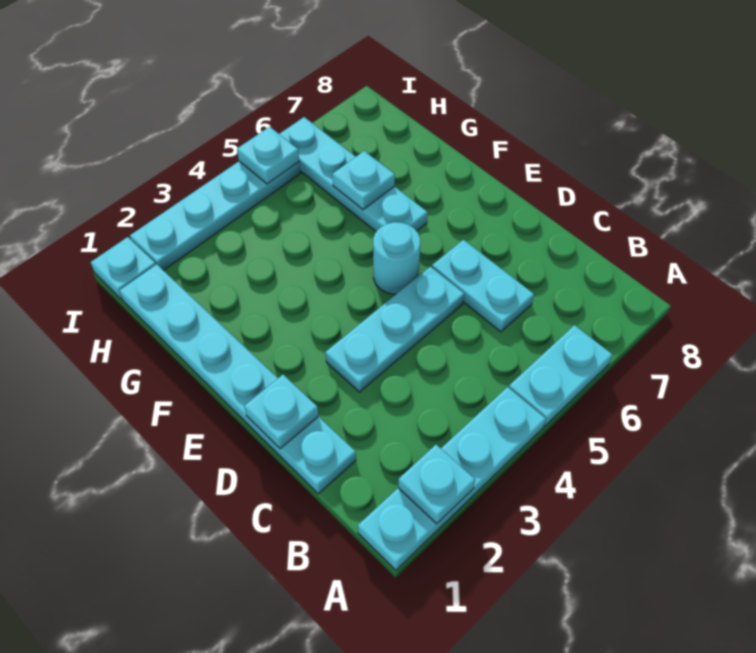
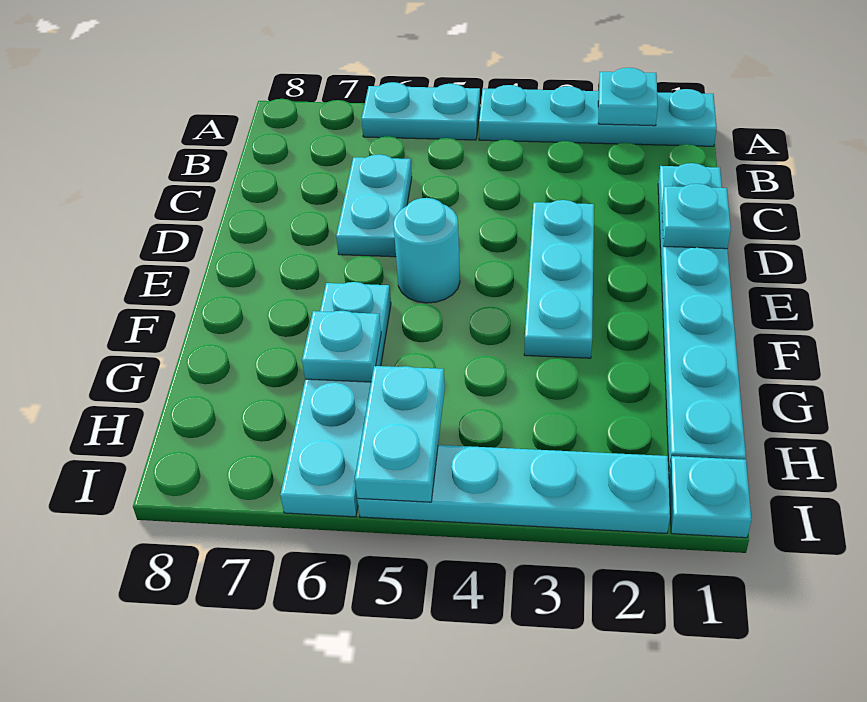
cyan 1x3 plate [325,267,464,392] -> cyan 1x3 plate turned to [524,200,594,358]
cyan 1x1 plate [237,127,299,184] -> cyan 1x2 plate [355,366,445,502]

